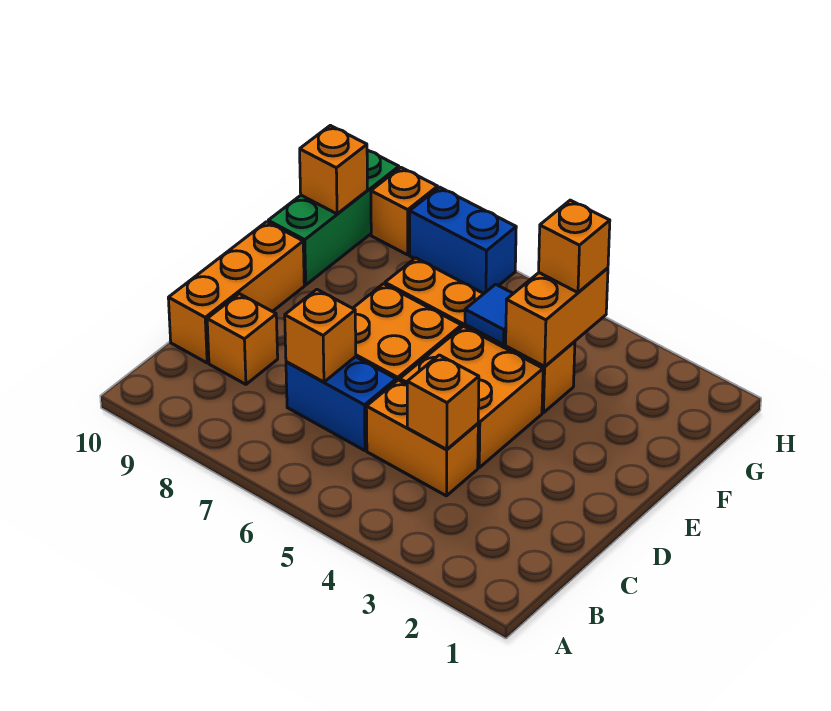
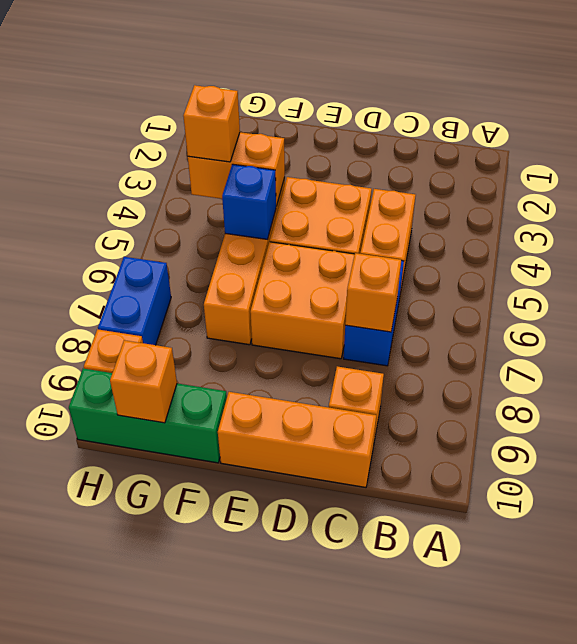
orange 1x1 brick [407,355,479,450] -> none
blue 1x1 tile [465,284,513,345] -> blue 1x1 brick [222,164,276,240]

